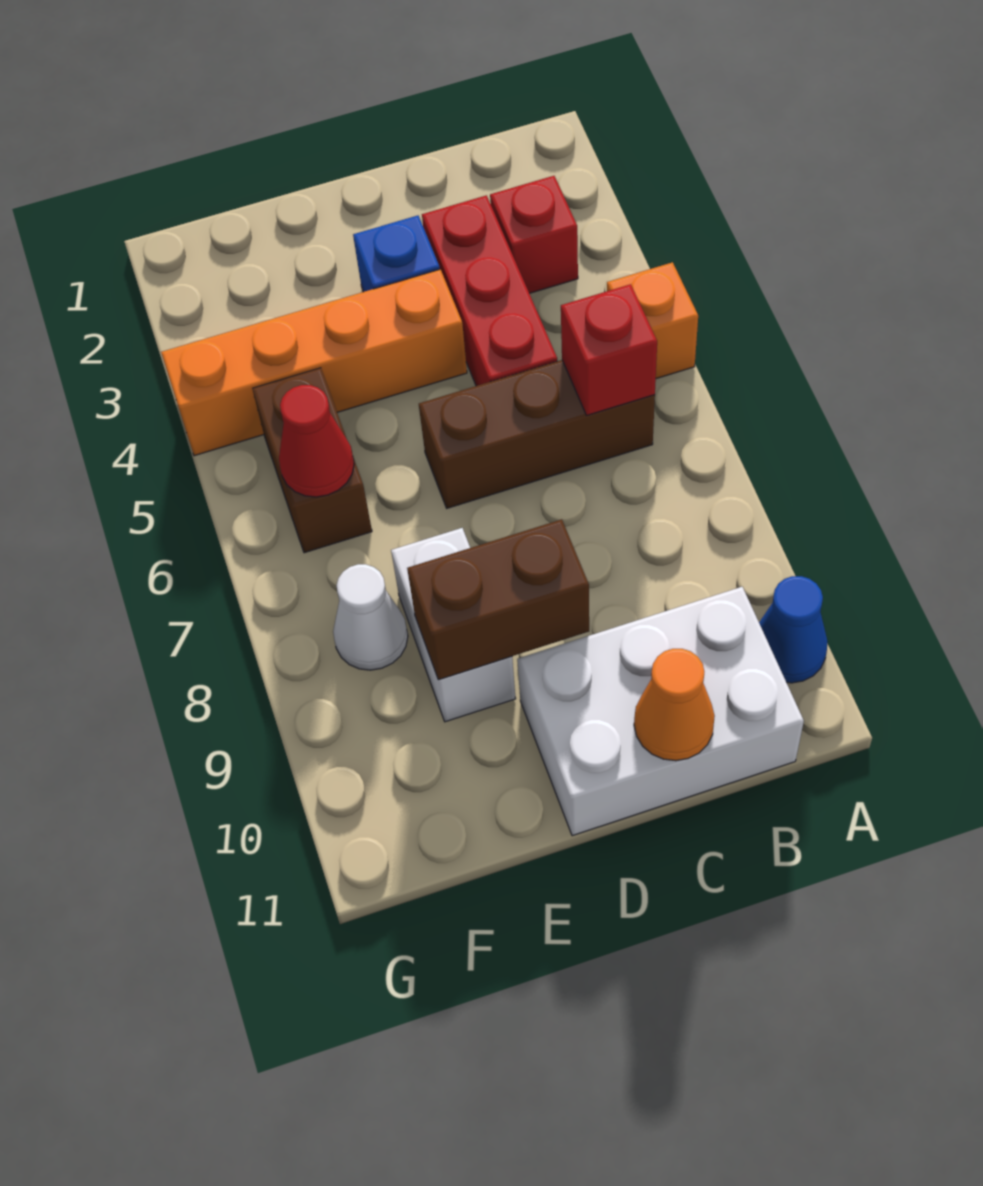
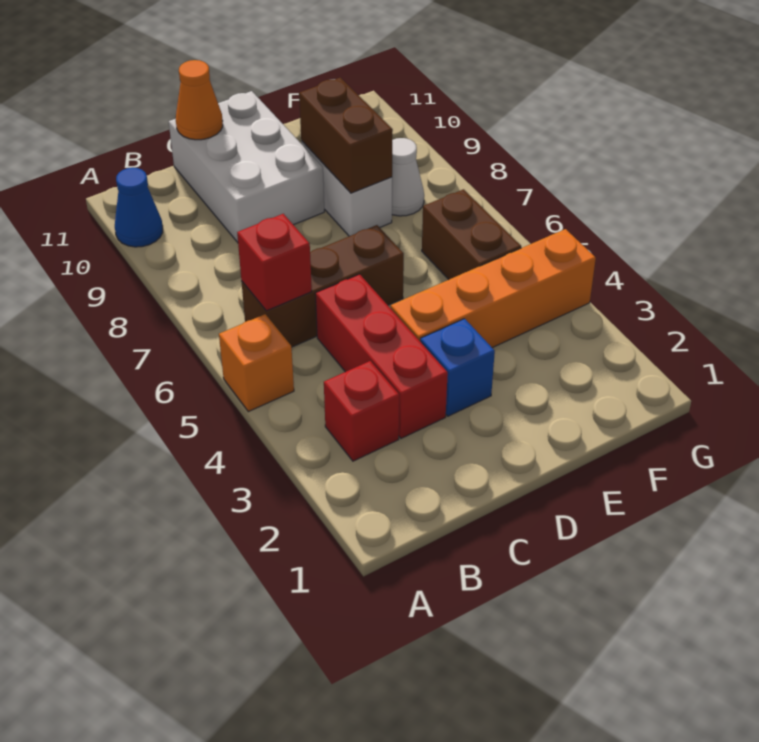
white 2x3 brick [517,587,804,836] -> white 2x3 brick turned to [169,91,324,242]
brown 1x2 brick [407,519,589,680] -> brown 1x2 brick turned to [299,77,393,193]
red 1x1 cone [279,385,354,497] -> none

